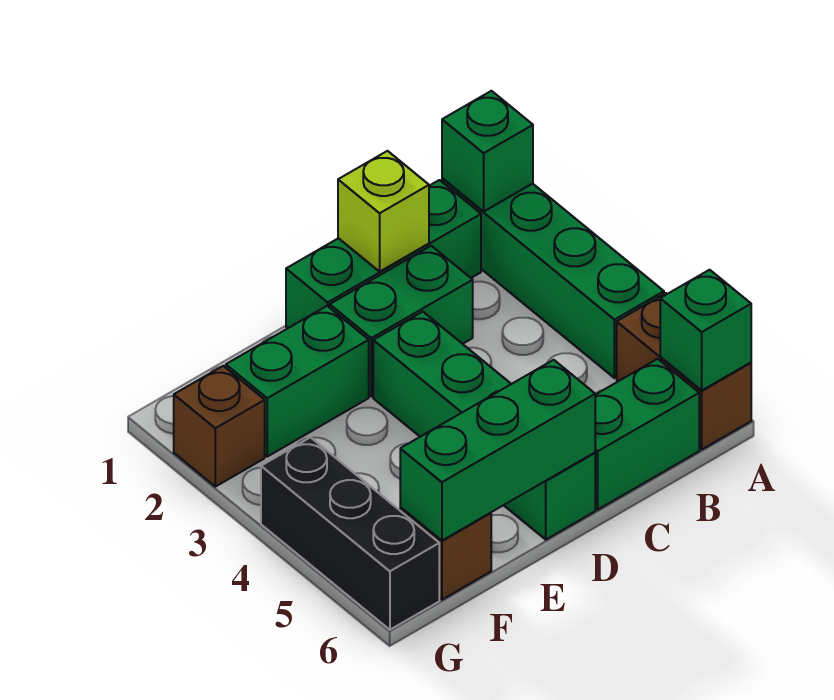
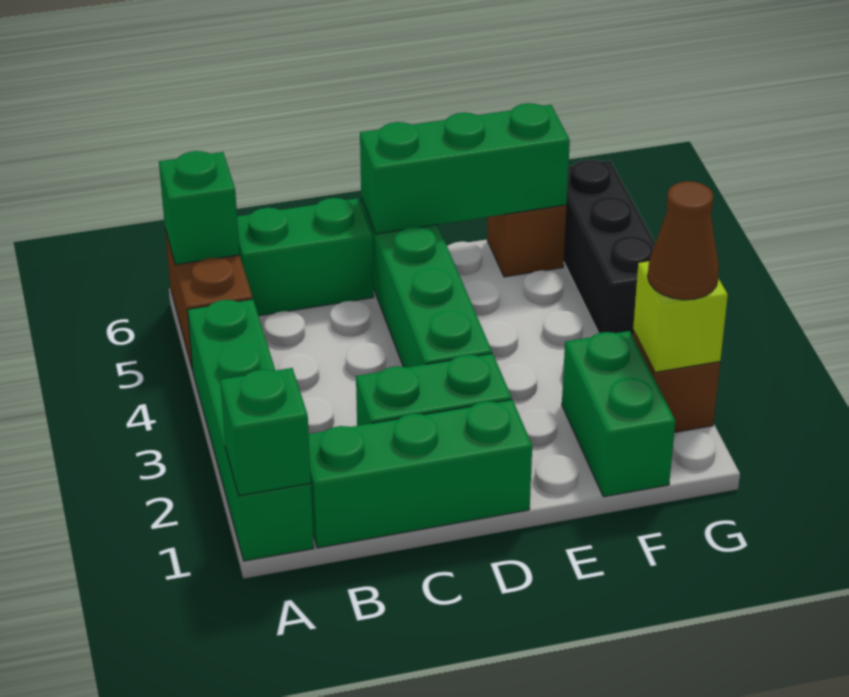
lime 1x1 brick [338,151,429,272] -> lime 1x1 brick moved to [633,261,728,372]
green 1x2 brick [226,306,369,457] -> green 1x2 brick turned to [562,331,675,497]
none -> brown 1x1 cone [648,181,719,300]

